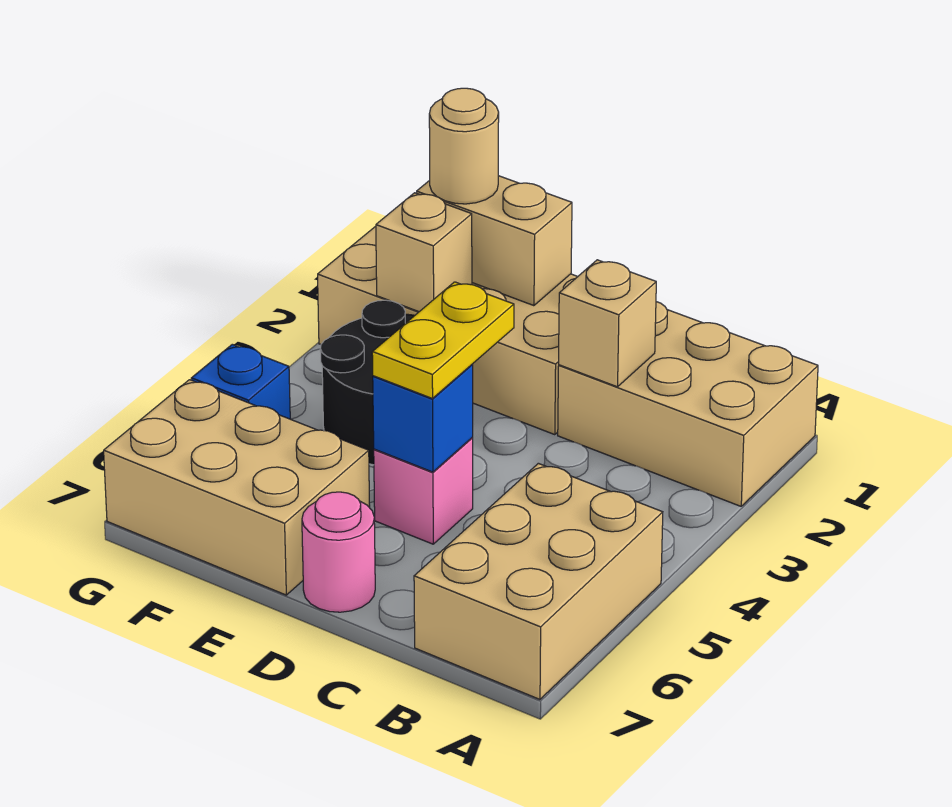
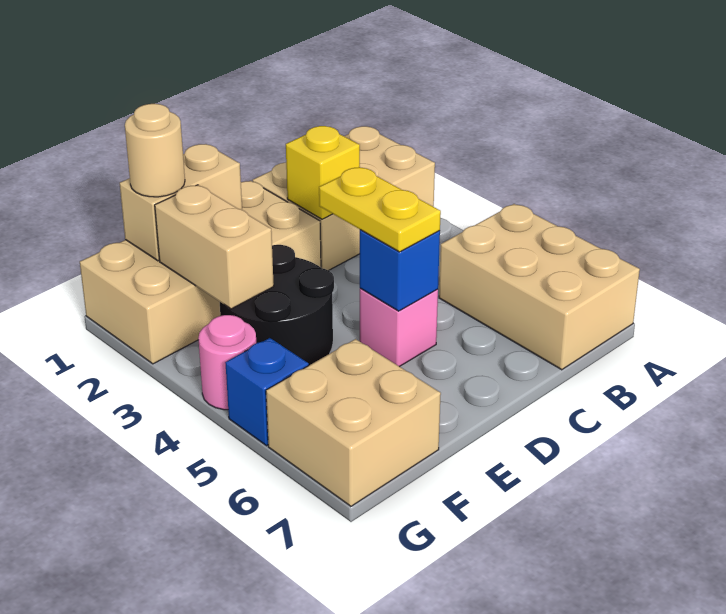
tan 1x1 brick [559,260,656,387] -> yellow 1x1 brick [286,126,360,219]
pink 1x1 round brick [302,492,375,612] -> pink 1x1 round brick moved to [198,315,256,410]
tan 2x3 brick [104,380,370,595] -> tan 2x2 brick [266,339,441,506]
tan 1x1 brick [376,193,472,312] -> tan 1x2 brick [155,185,274,309]

